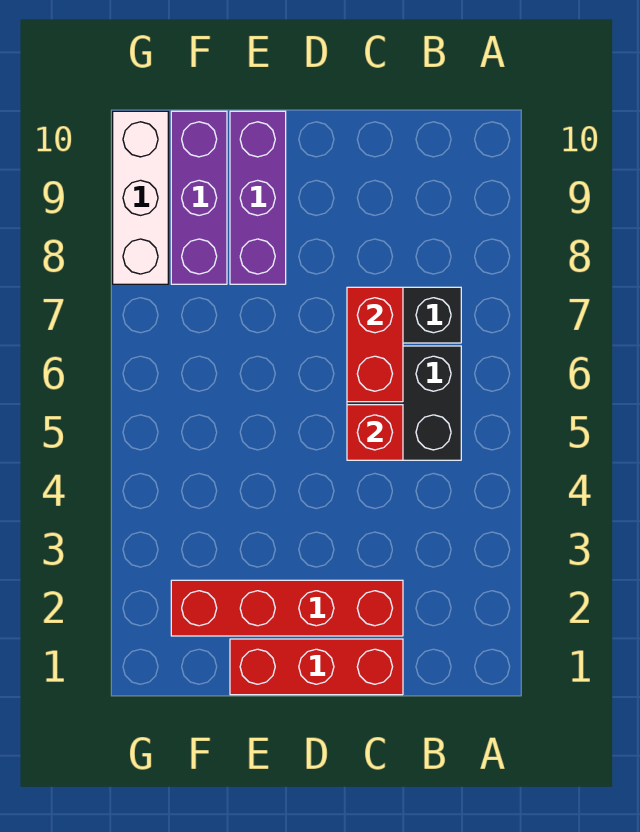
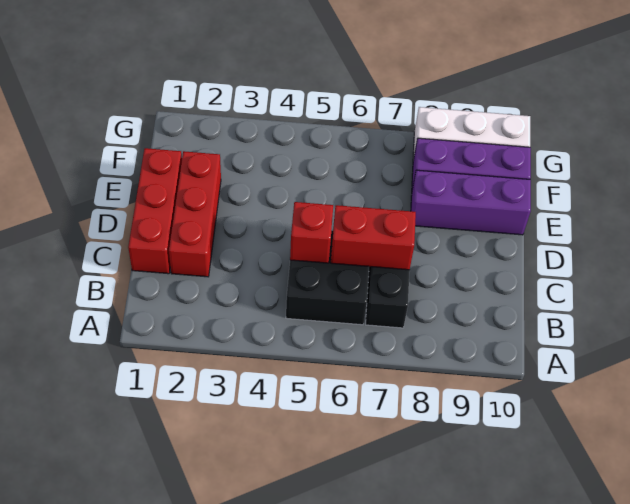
red 1x4 brick [171,580,403,636] -> red 1x3 brick [169,151,221,277]

